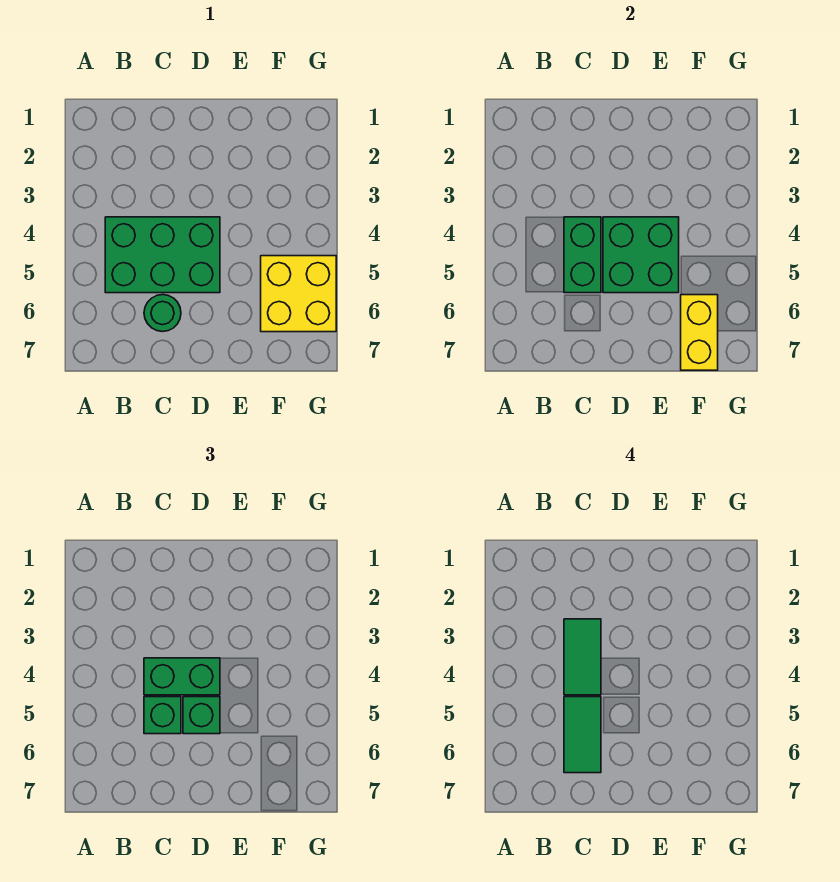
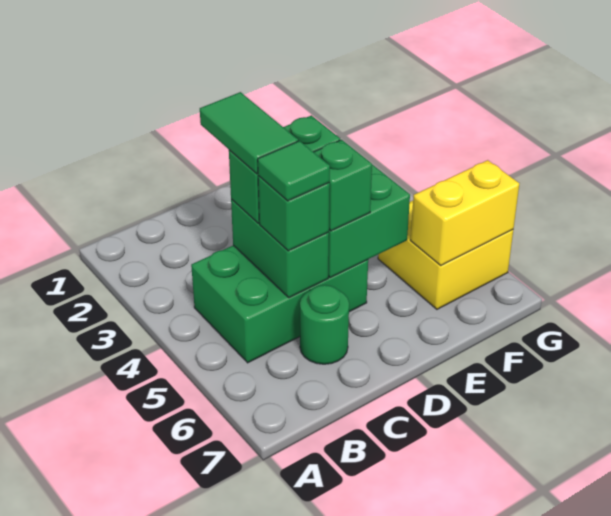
green 1x2 tile [564,697,601,773] -> green 1x1 tile [258,141,330,201]
yellow 1x2 brick [681,295,718,370] -> yellow 1x2 brick turned to [411,160,519,266]

